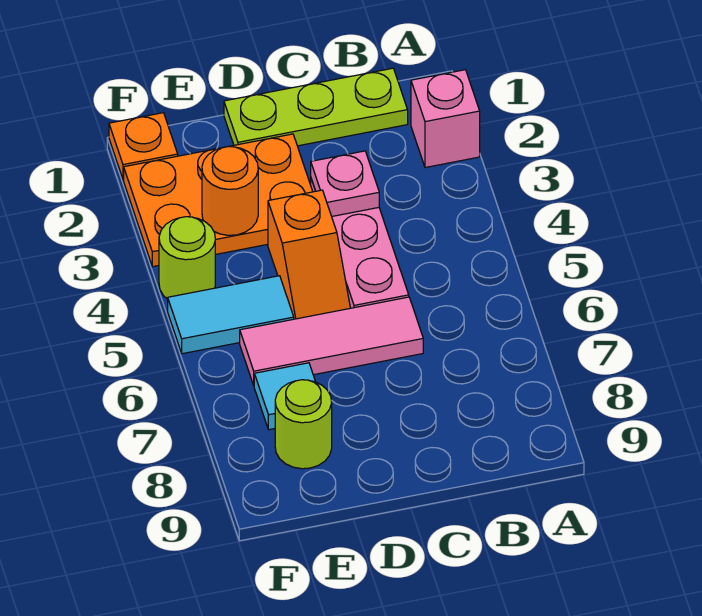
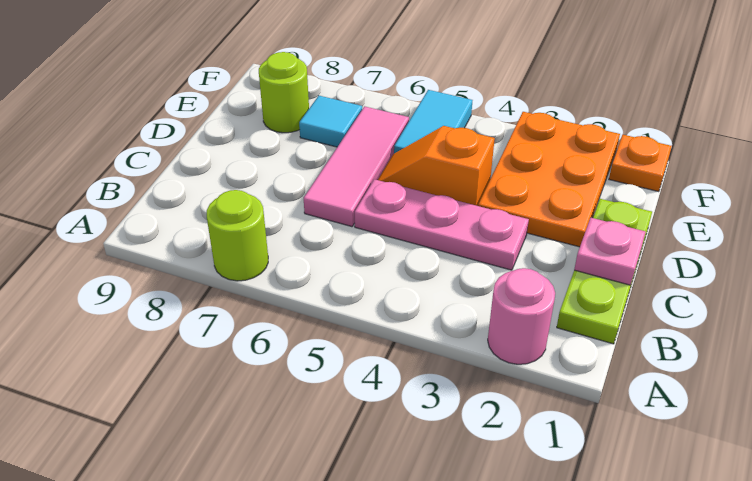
pink 1x1 brick [411,70,480,168] -> pink 1x1 round brick [488,268,555,364]
pink 1x1 plate [311,151,379,216] -> pink 1x1 plate moved to [574,218,645,285]
orange 1x1 round brick [202,147,258,235] -> none
lime 1x1 round brick [159,217,215,299] -> lime 1x1 round brick moved to [207,190,268,281]

